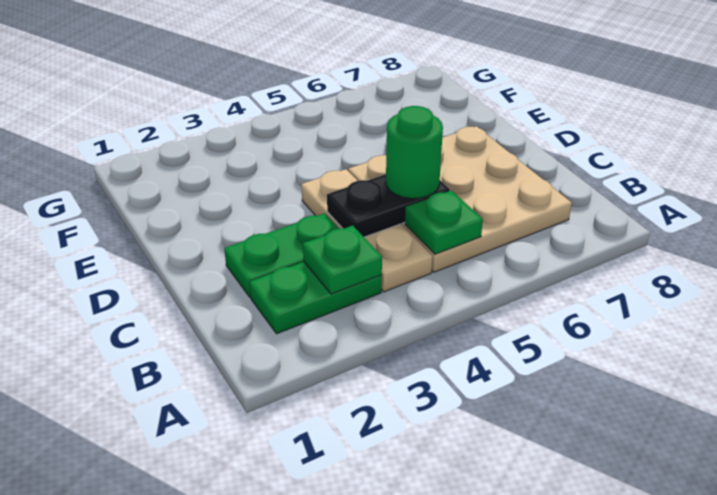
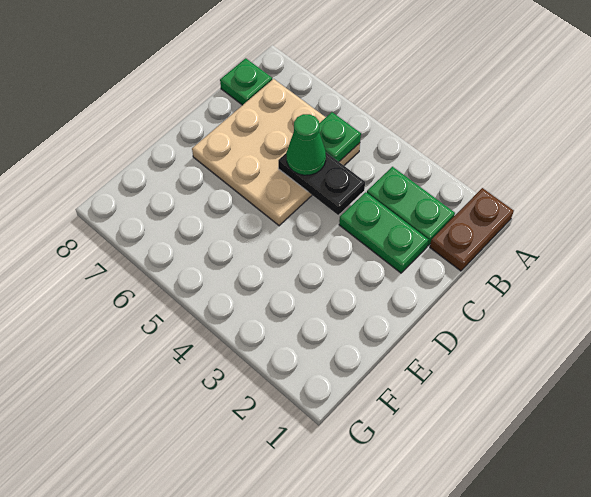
none -> brown 1x2 plate [430,188,514,271]
green 1x1 plate [303,226,382,294] -> green 1x1 plate moved to [220,58,272,105]
tan 1x3 plate [301,169,432,292] -> none
green 1x1 round brick [386,106,443,199] -> green 1x1 cone [286,114,326,175]

